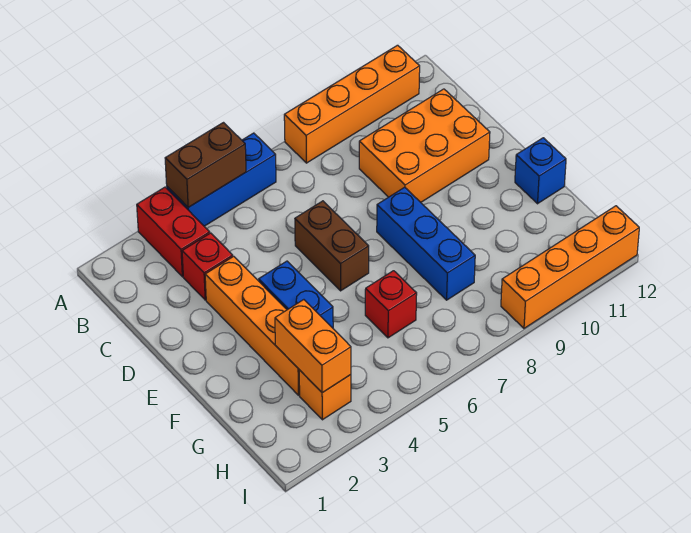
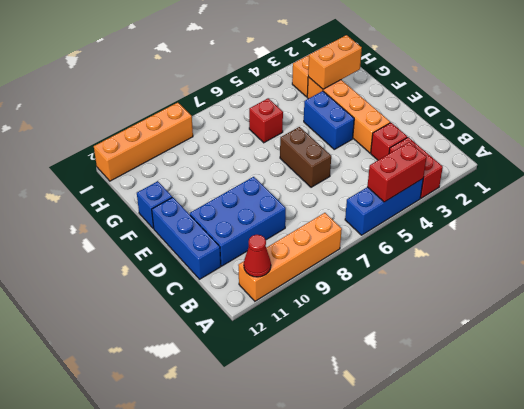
brown 1x2 brick [165,123,246,207] -> red 1x2 brick [367,142,427,202]
none -> red 1x1 cone [244,235,271,277]
orange 2x3 brick [359,89,490,202] -> blue 2x3 brick [190,177,286,266]
blue 1x3 brick [377,187,475,300] -> blue 1x3 brick moved to [152,197,221,279]
orange 1x2 brick [275,300,351,393] -> orange 1x2 brick turned to [308,35,362,89]

